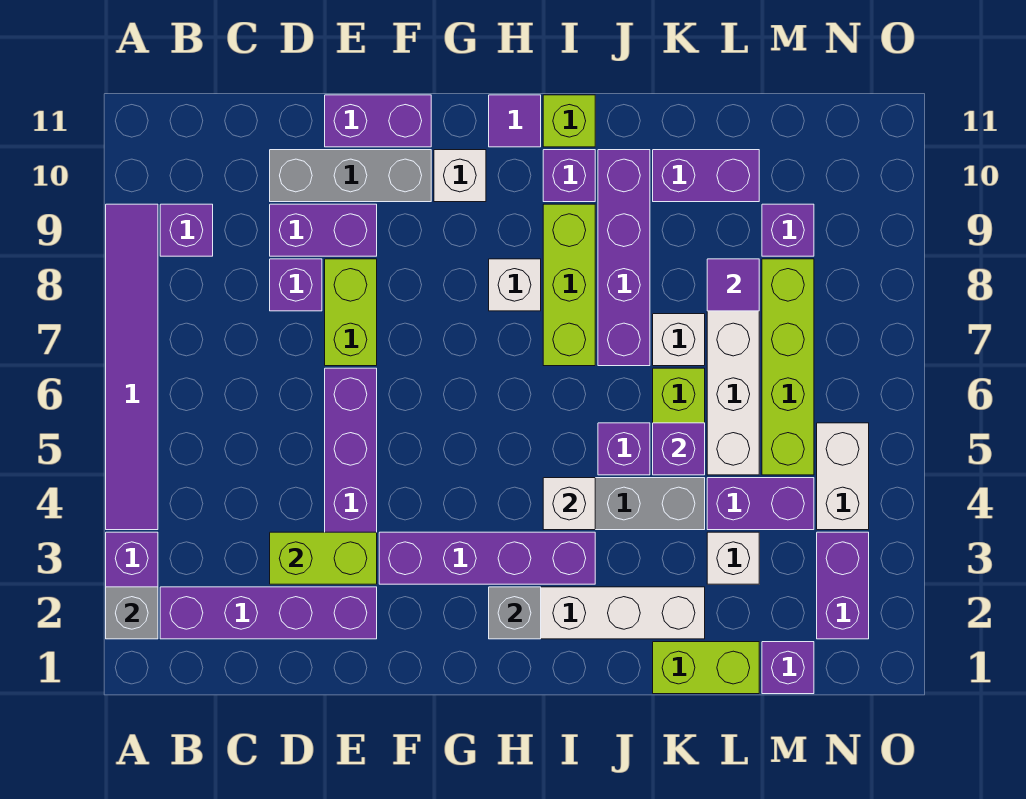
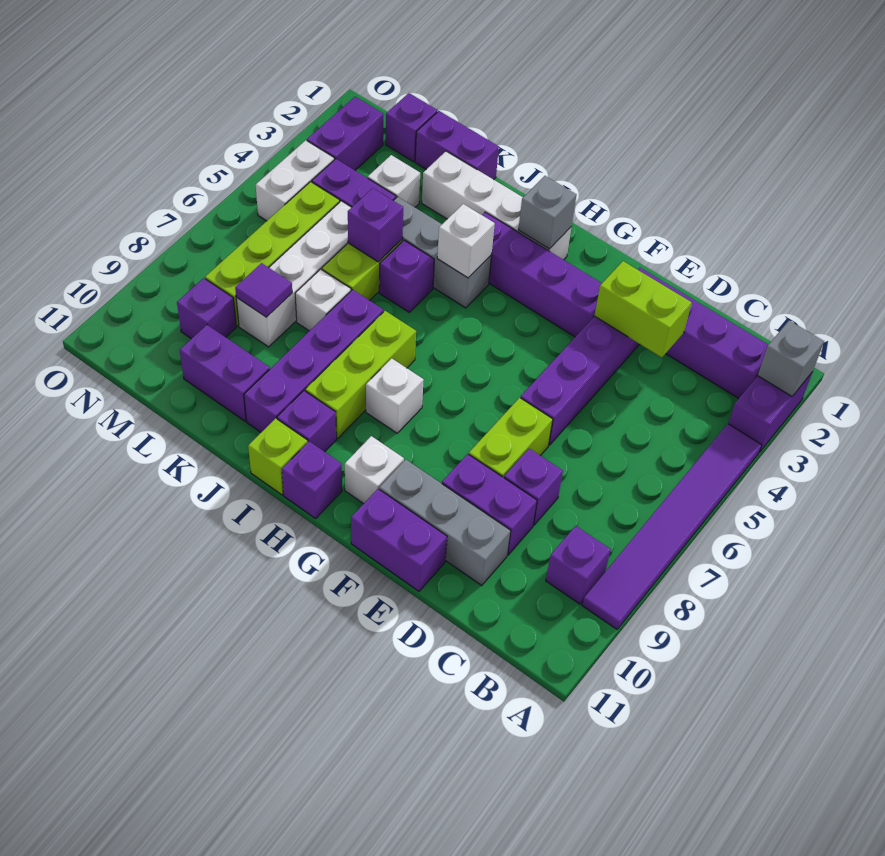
purple 1x1 tile [489,95,541,147] -> purple 1x1 brick [282,441,342,518]
lime 1x2 brick [653,642,759,694] -> purple 1x2 brick [415,111,499,180]

